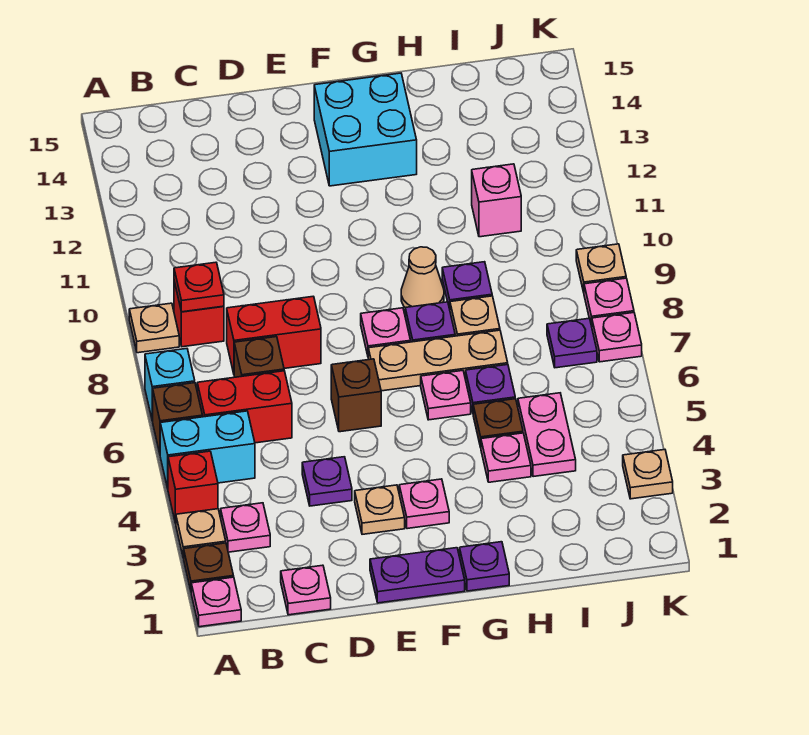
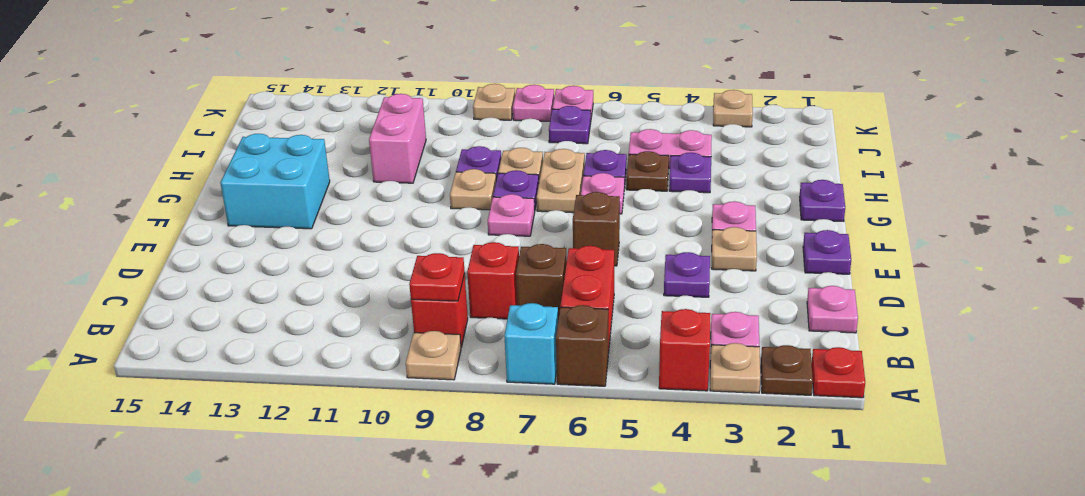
pink 1x1 plate [191,577,241,627] -> red 1x1 plate [812,347,865,398]
cyan 1x2 brick [160,411,255,488] -> none
red 1x2 brick [227,296,321,373] -> red 1x1 brick [467,242,519,319]
purple 1x2 plate [370,548,465,603] -> purple 1x1 plate [803,230,851,274]
tan 1x3 plate [368,330,508,391] -> tan 1x2 plate [537,149,585,213]
tan 1x1 cone [401,247,444,308] -> tan 1x1 plate [450,169,496,210]
pink 1x1 plate [481,433,531,482] -> purple 1x1 plate [669,153,711,193]
pink 1x1 brick [472,164,521,237] -> pink 1x2 brick [369,94,426,183]

